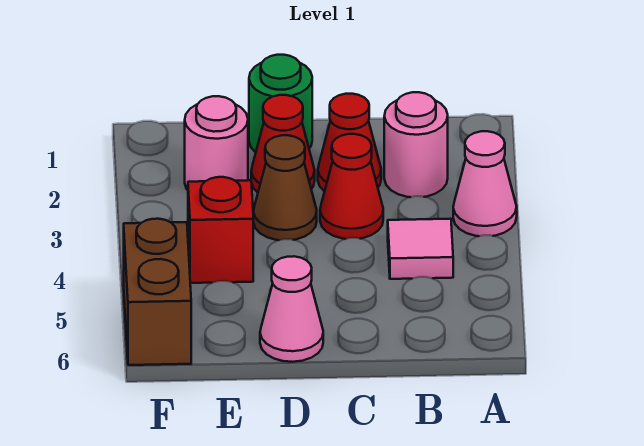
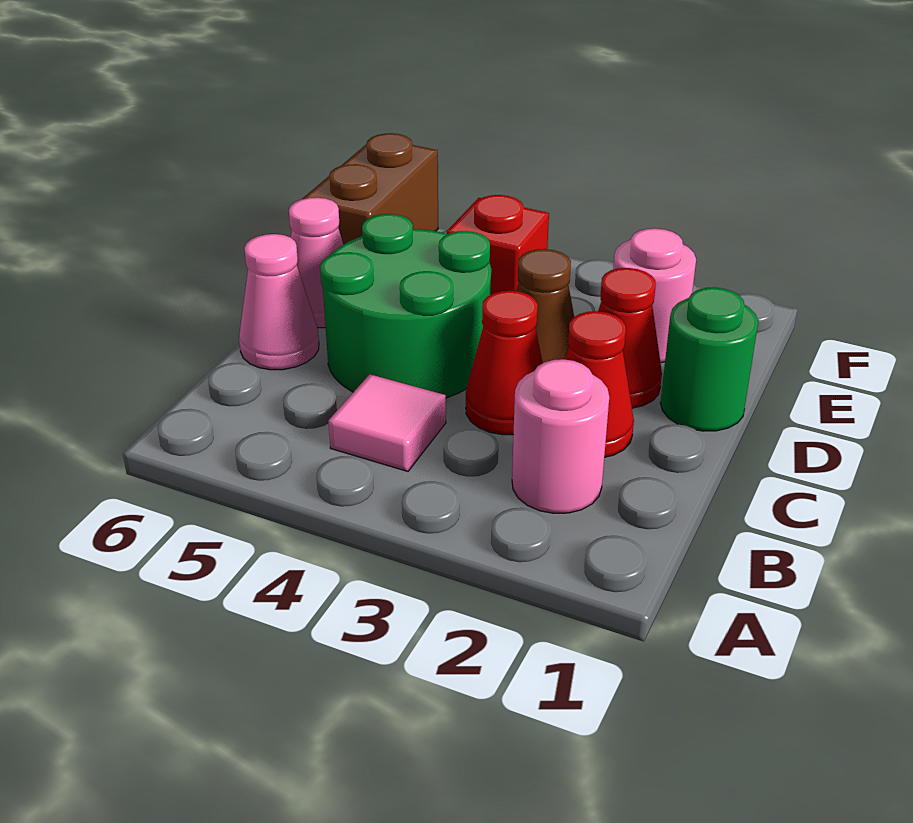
pink 1x1 cone [453,131,517,236] -> pink 1x1 cone moved to [239,234,319,370]
none -> green 2x2 round brick [320,214,491,398]
brown 1x2 brick [124,219,191,365] -> brown 1x2 brick turned to [303,133,438,244]

